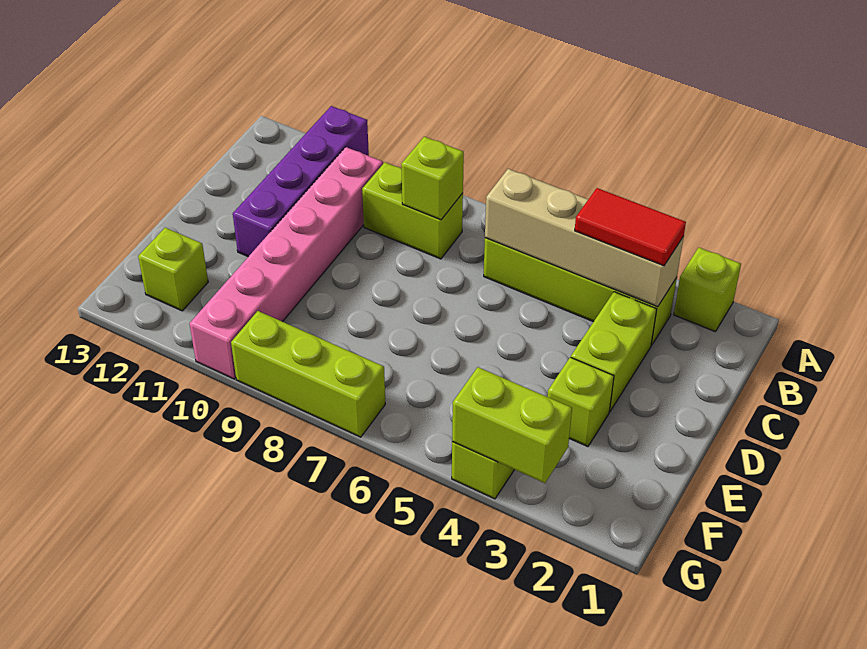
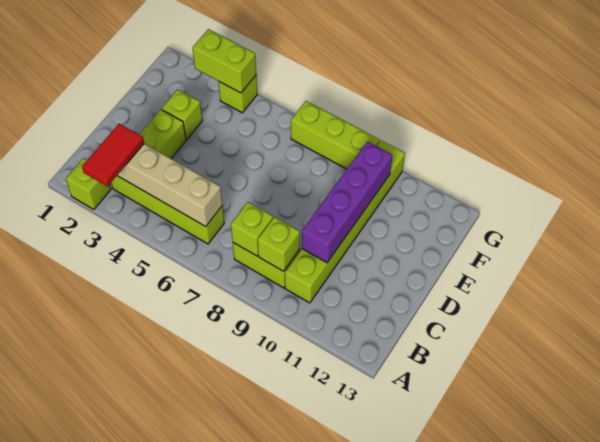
purple 1x4 brick [233,106,369,257] -> purple 1x4 brick moved to [302,141,393,263]
red 1x2 tile [575,188,686,266] -> red 1x2 tile turned to [82,124,144,186]
pink 1x6 brick [189,147,383,379] -> lime 1x6 brick [285,140,405,303]
lime 1x1 brick [138,228,208,311] -> lime 1x1 brick moved to [258,217,300,271]

